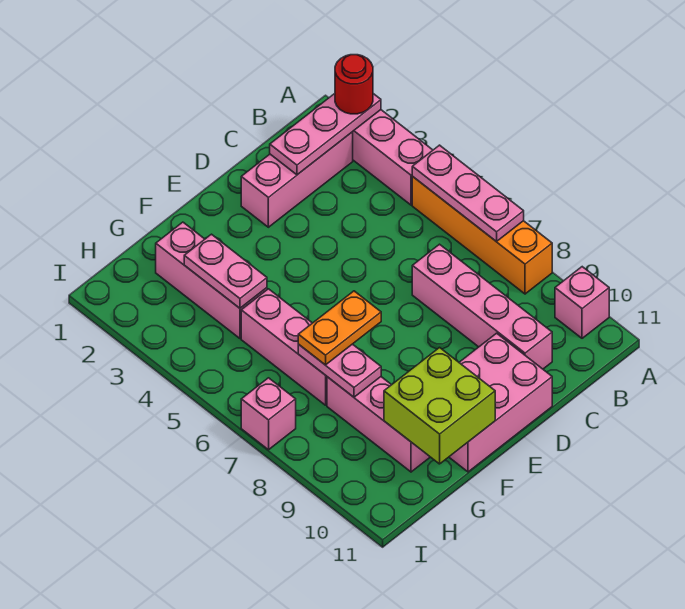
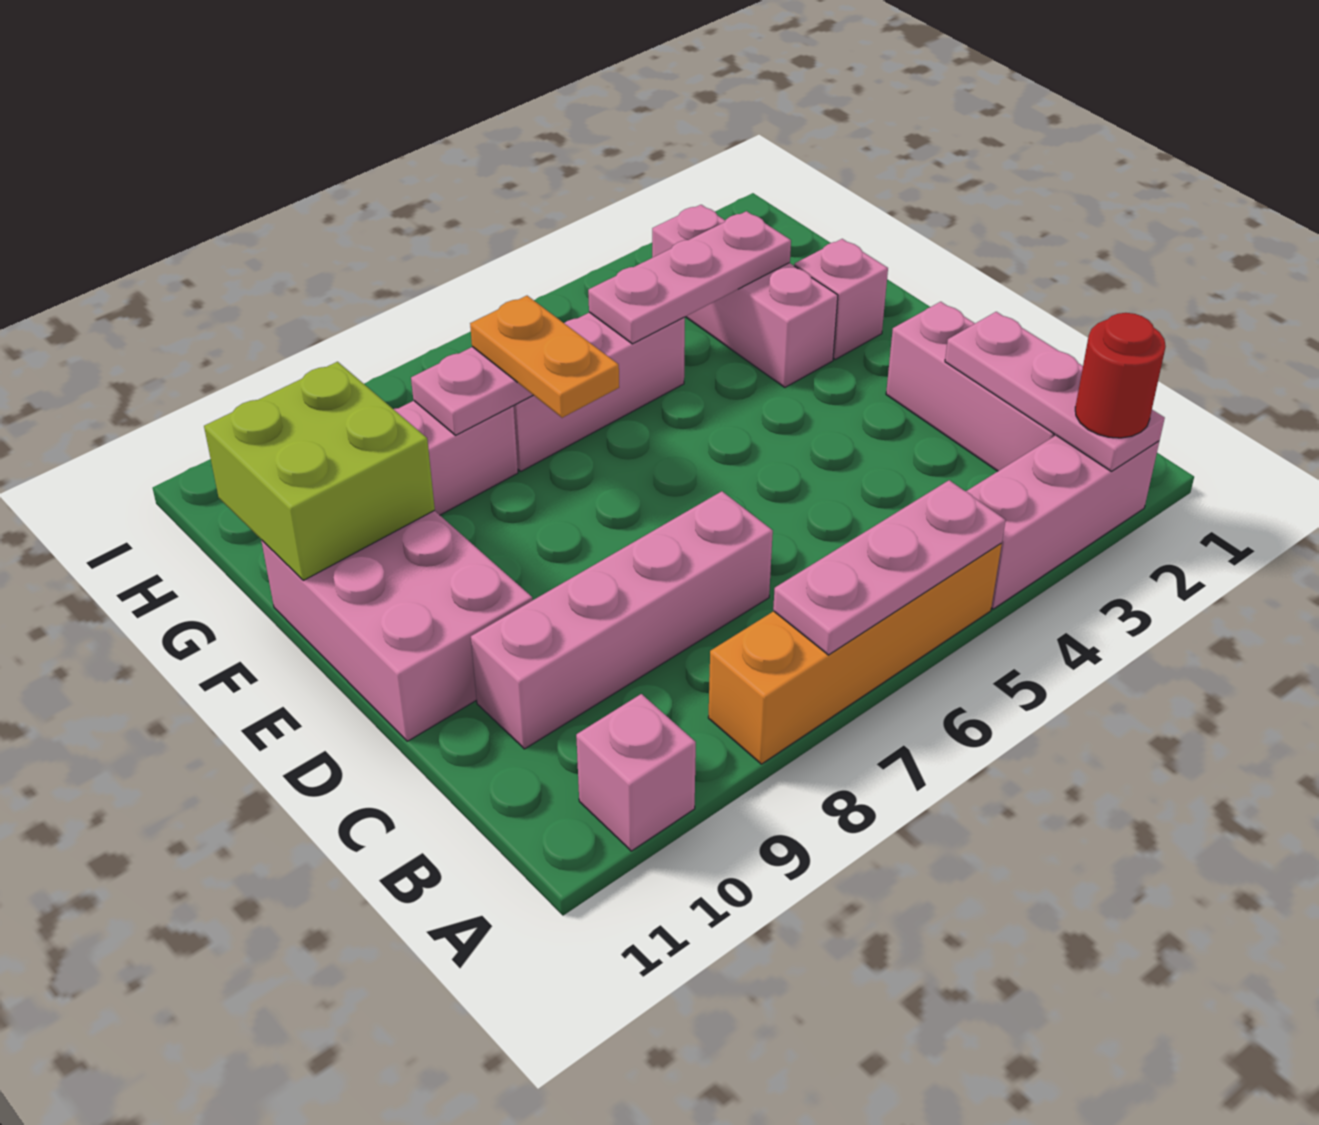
pink 1x3 brick [156,222,267,338] -> pink 1x3 brick turned to [652,205,838,387]
pink 1x2 plate [184,234,267,308] -> pink 1x3 plate [588,211,791,344]
pink 1x1 brick [241,378,296,450] -> pink 1x1 brick moved to [794,239,888,359]

